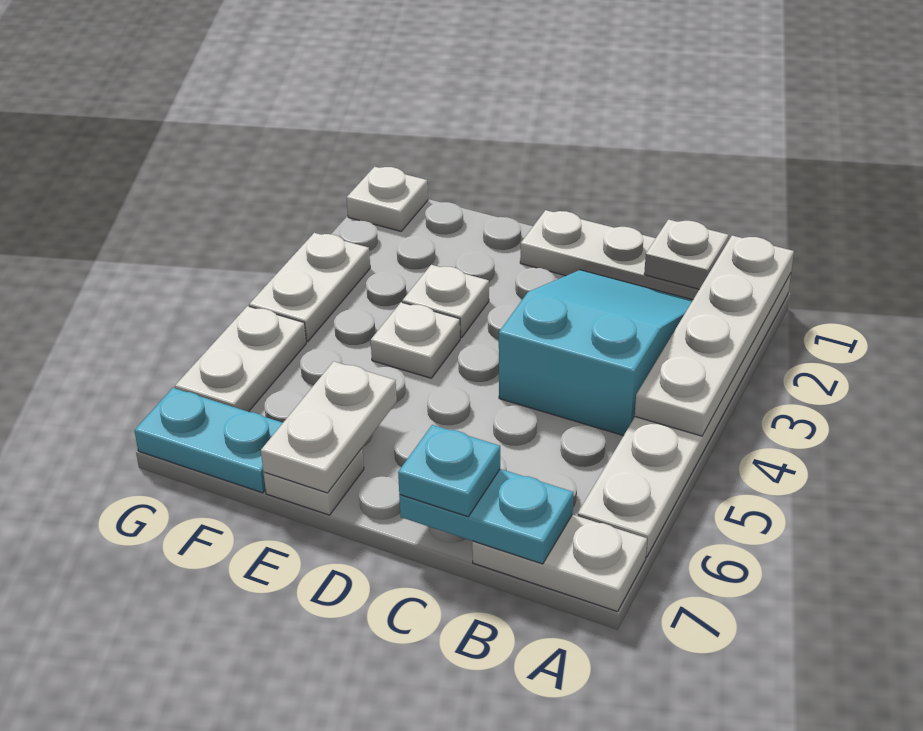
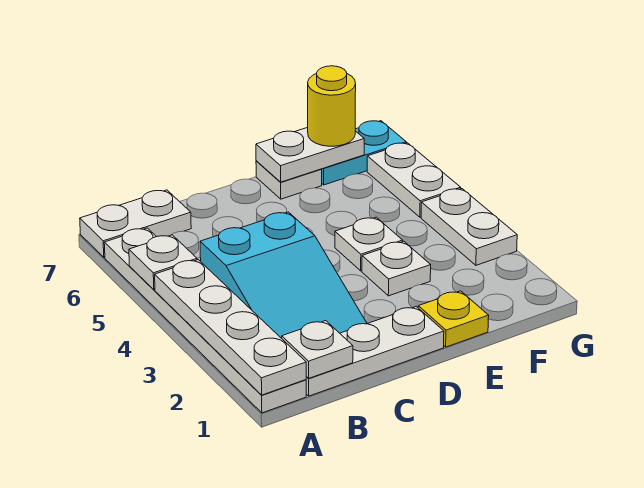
cyan 1x2 plate [399,469,573,564] -> none
cyan 1x1 plate [398,425,500,517] -> none
none -> yellow 1x1 plate [418,291,489,347]
white 1x2 plate [261,361,397,493] -> white 1x2 plate turned to [256,127,364,182]
none -> yellow 1x1 round brick [308,66,356,146]
white 1x1 plate [347,167,428,231] -> white 1x1 plate moved to [129,235,197,290]

